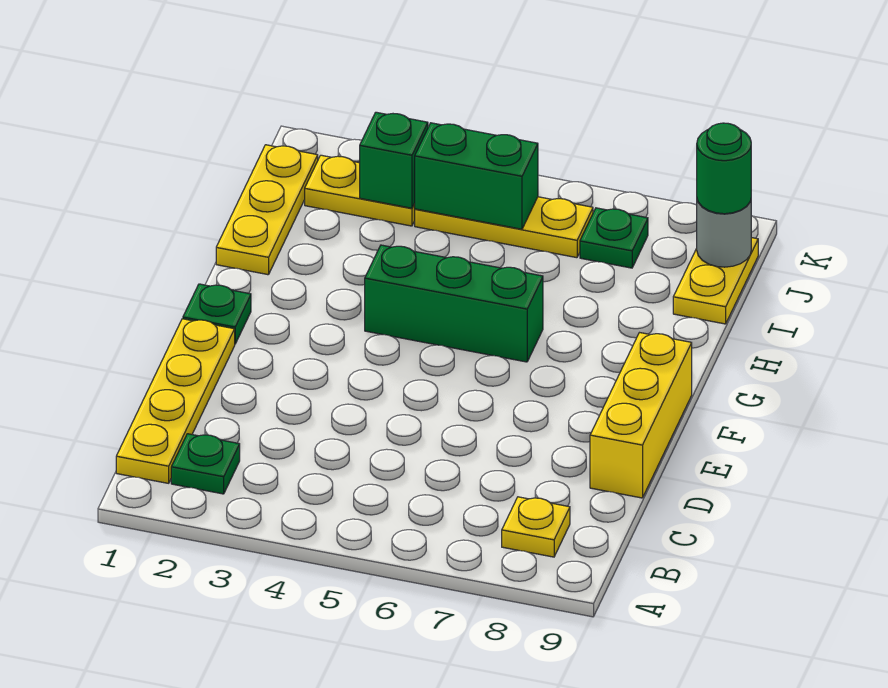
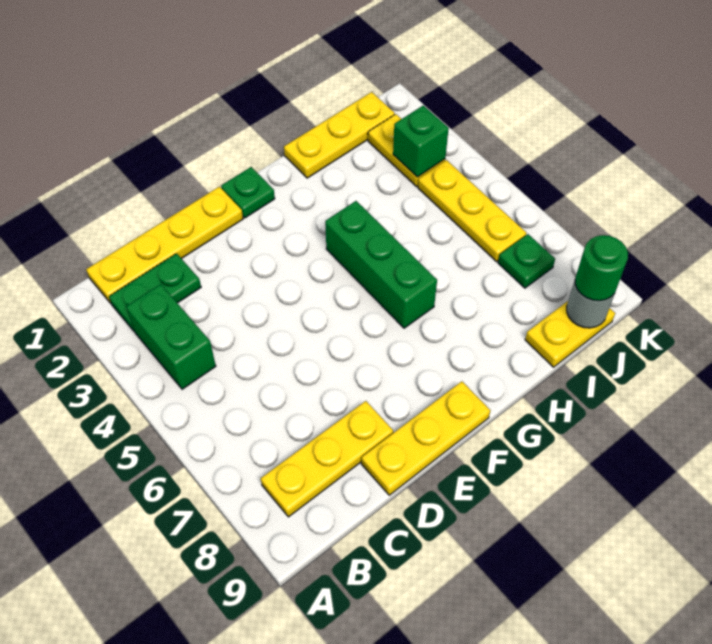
green 1x1 plate [171,434,240,494] -> green 1x2 plate [109,254,201,331]
yellow 1x1 plate [502,497,570,557] -> yellow 1x3 plate [261,401,393,517]
yellow 1x3 brick [590,333,692,498] -> yellow 1x3 plate [361,381,490,495]
green 1x2 brick [414,123,538,229] -> green 1x2 brick moved to [126,284,216,389]

